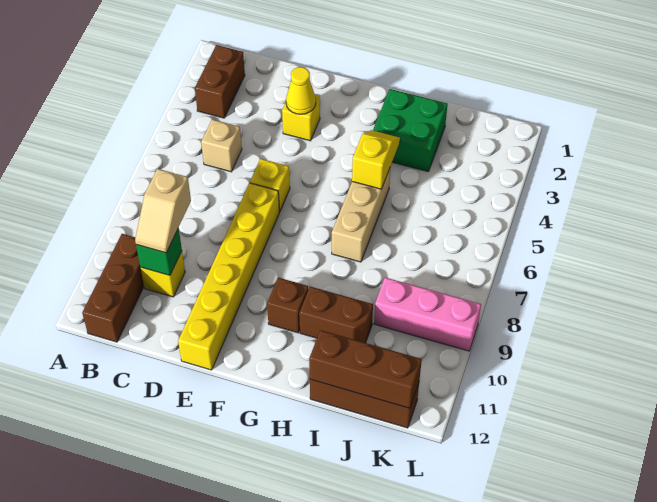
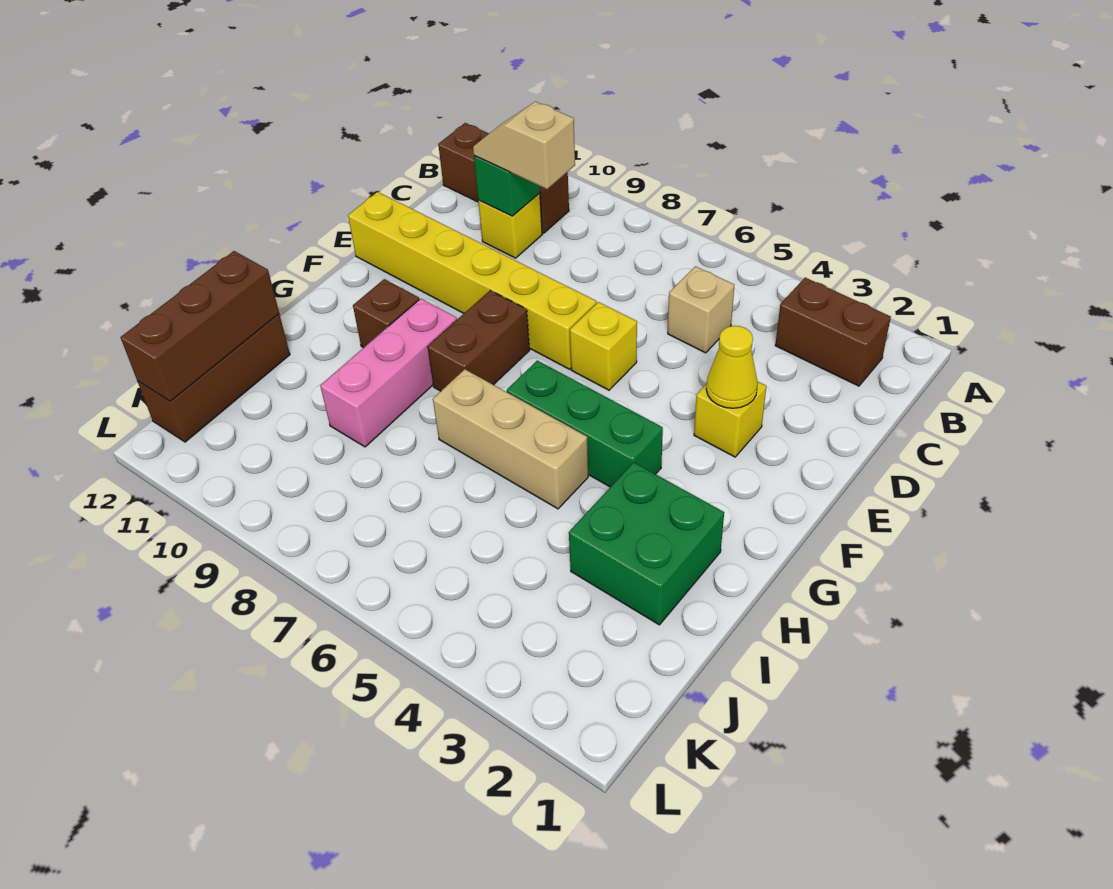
none -> green 1x3 brick [507,361,663,487]
yellow 1x2 slope [352,130,400,189] -> none
brown 1x2 brick [299,287,373,343] -> brown 1x2 brick moved to [427,290,530,391]
pink 1x3 brick [374,278,481,351] -> pink 1x3 brick moved to [320,299,457,447]

